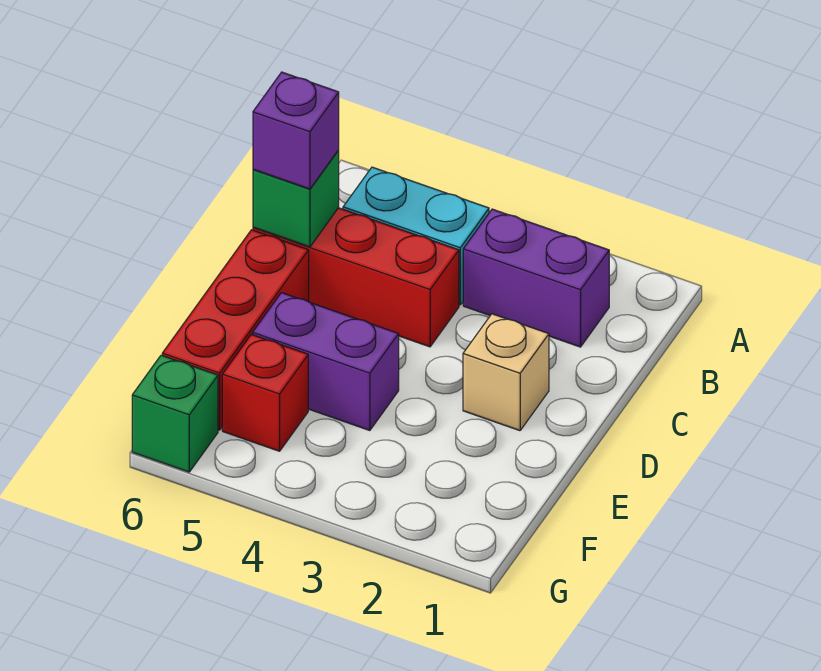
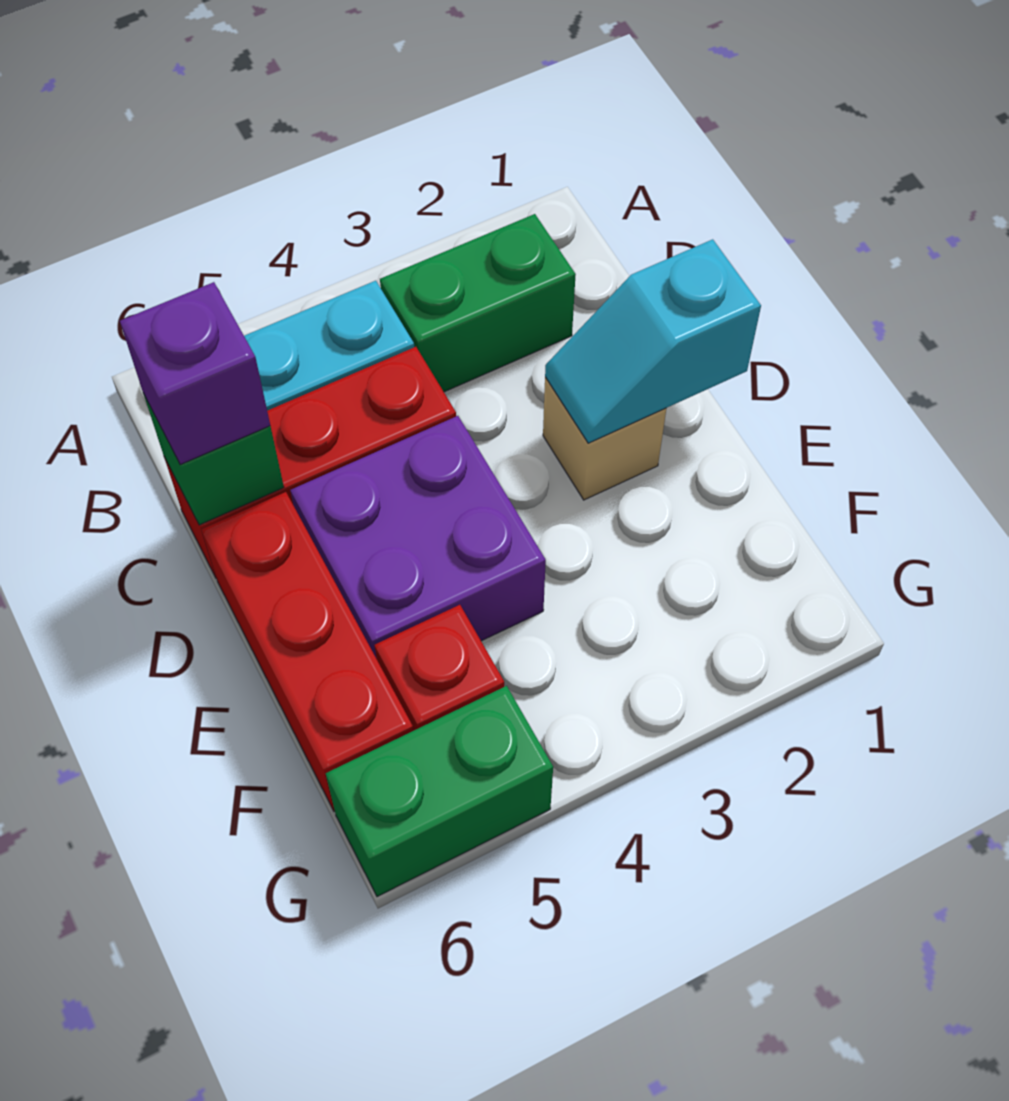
purple 1x2 brick [463,209,609,347] -> green 1x2 brick [380,214,576,392]
none -> cyan 1x2 slope [545,239,761,443]
purple 1x2 brick [253,293,399,431] -> purple 2x2 brick [290,416,546,657]
green 1x1 brick [132,355,218,472] -> green 1x2 brick [326,686,553,897]

